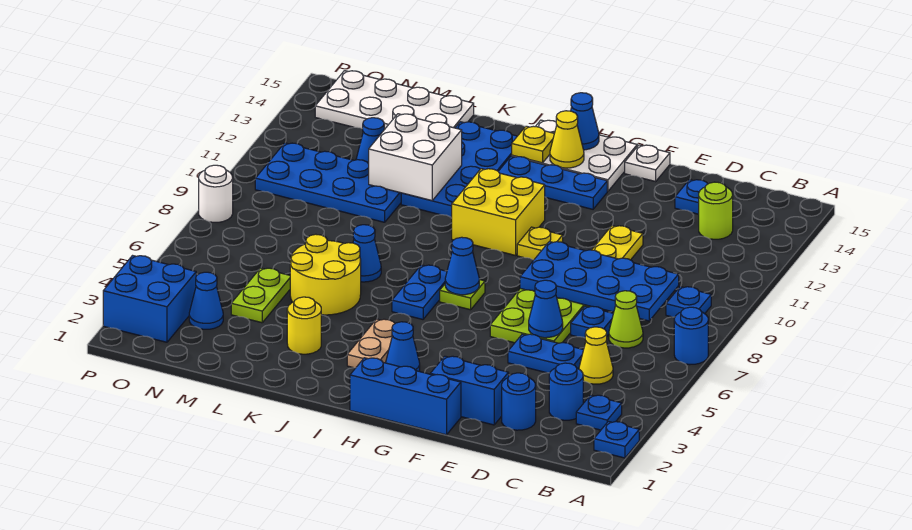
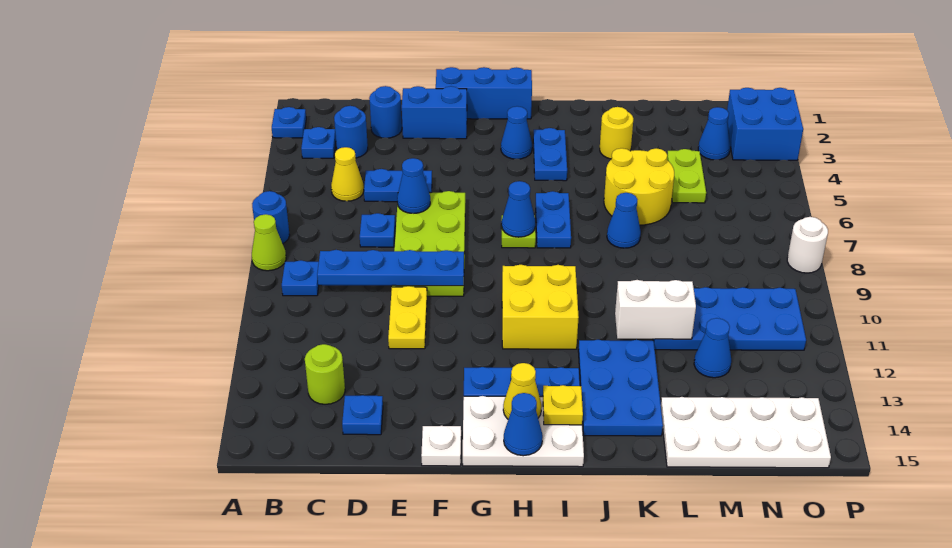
lime 1x1 cone [609,291,643,348] -> lime 1x1 cone moved to [252,214,286,271]
blue 2x4 plate [520,242,679,321] -> blue 1x4 plate [317,250,464,286]
yellow 1x1 plate [517,227,563,260] -> none
tan 1x2 plate [347,319,395,368] -> blue 1x2 plate [533,128,567,181]
blue 2x4 plate [401,122,517,217] -> blue 2x3 plate [578,340,663,436]
white 2x2 brick [369,114,462,201] -> white 1x2 brick [615,280,696,339]

